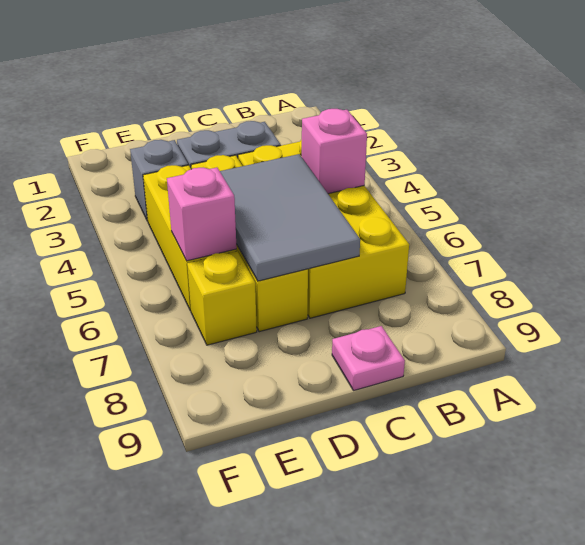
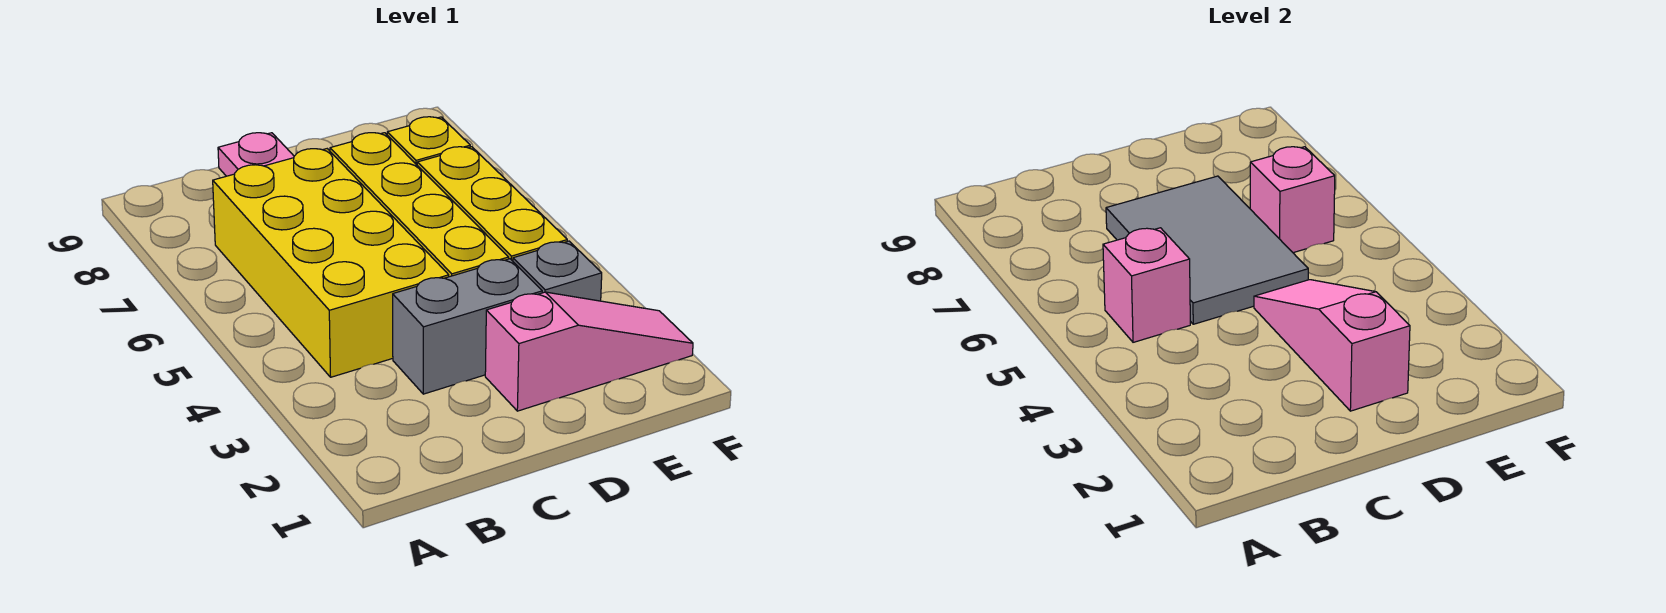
none -> pink 1x3 slope [485,292,693,411]
none -> pink 1x3 slope [1254,280,1410,411]

